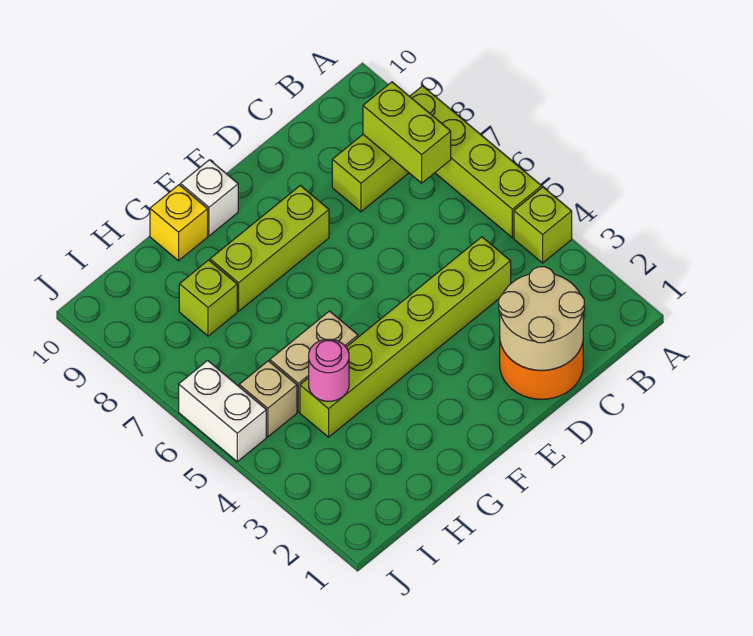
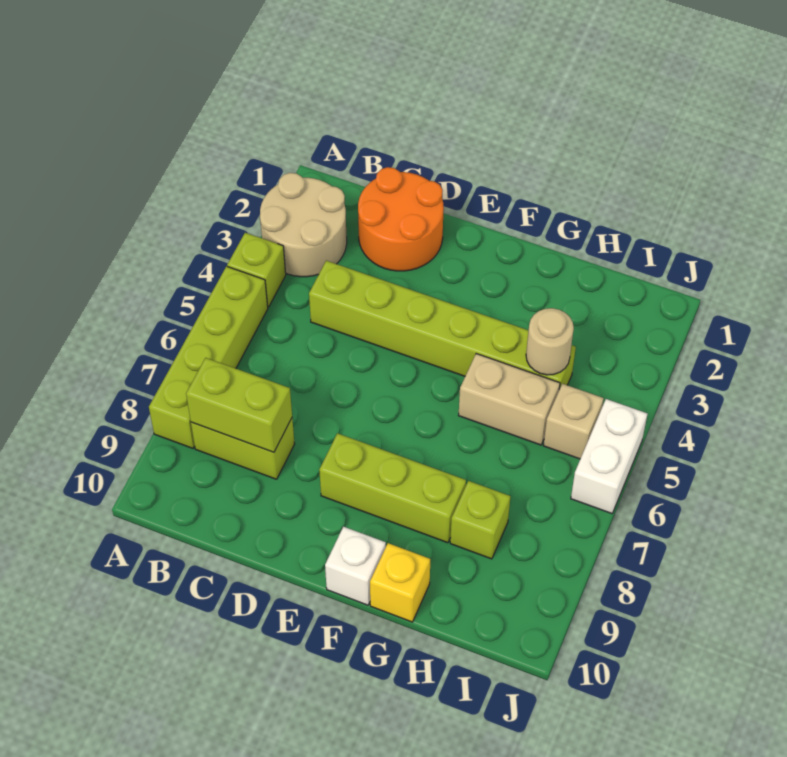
lime 1x2 brick [363,82,451,183] -> lime 1x2 brick turned to [186,358,292,452]
tan 2x2 round brick [499,267,584,370] -> tan 2x2 round brick moved to [260,173,347,277]
pink 1x1 round brick [309,339,349,401] -> tan 1x1 round brick [526,308,574,375]

